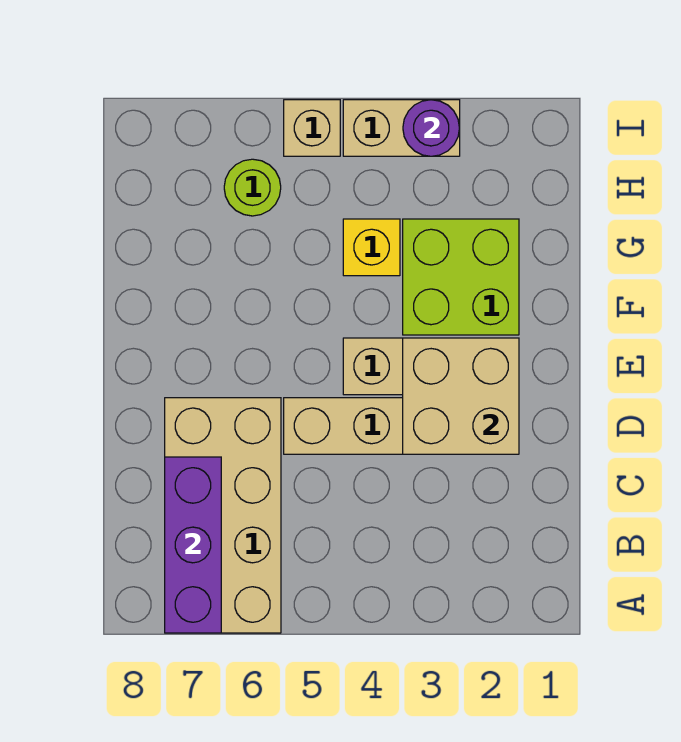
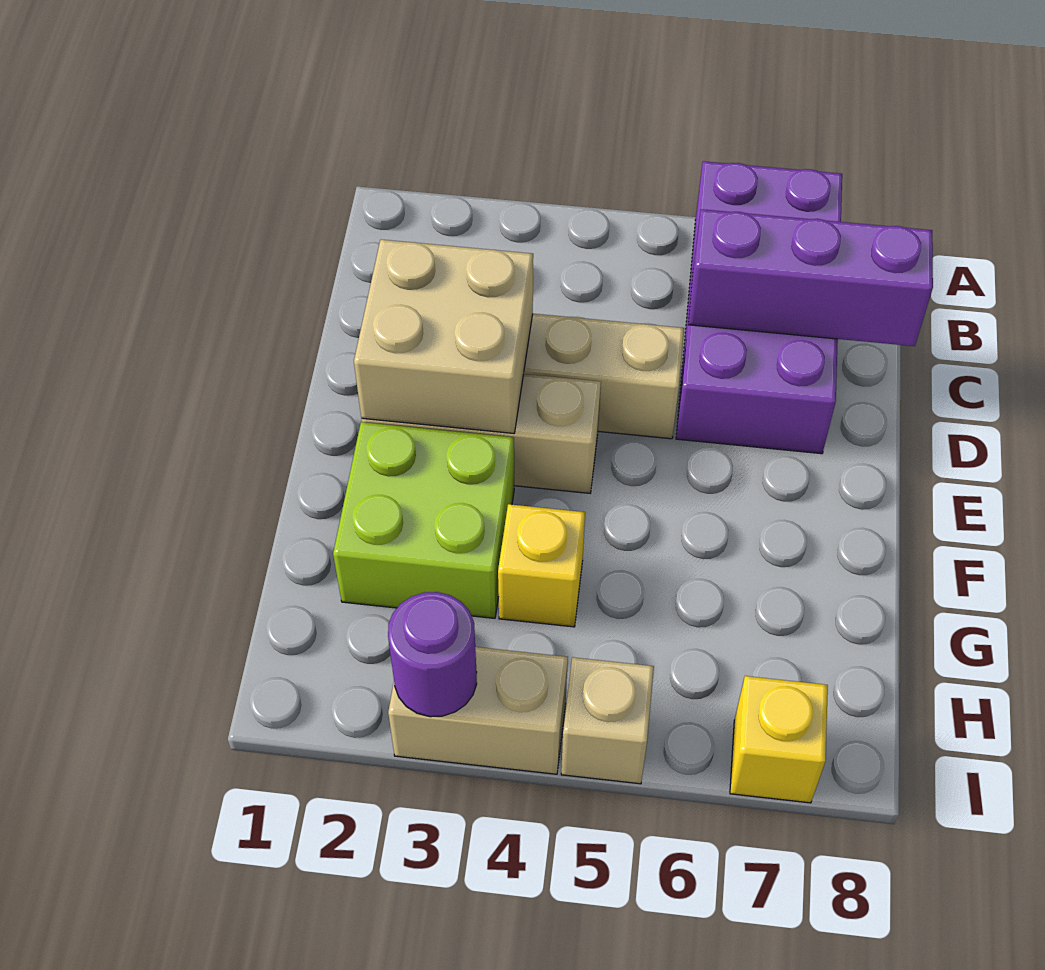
tan 2x4 brick [165,398,281,633] -> purple 2x4 brick [676,161,842,454]
purple 1x3 brick [165,457,221,633] -> purple 1x3 brick turned to [688,209,933,346]
lime 1x1 round brick [224,159,281,216] -> none
none -> yellow 1x1 brick [730,676,828,803]

